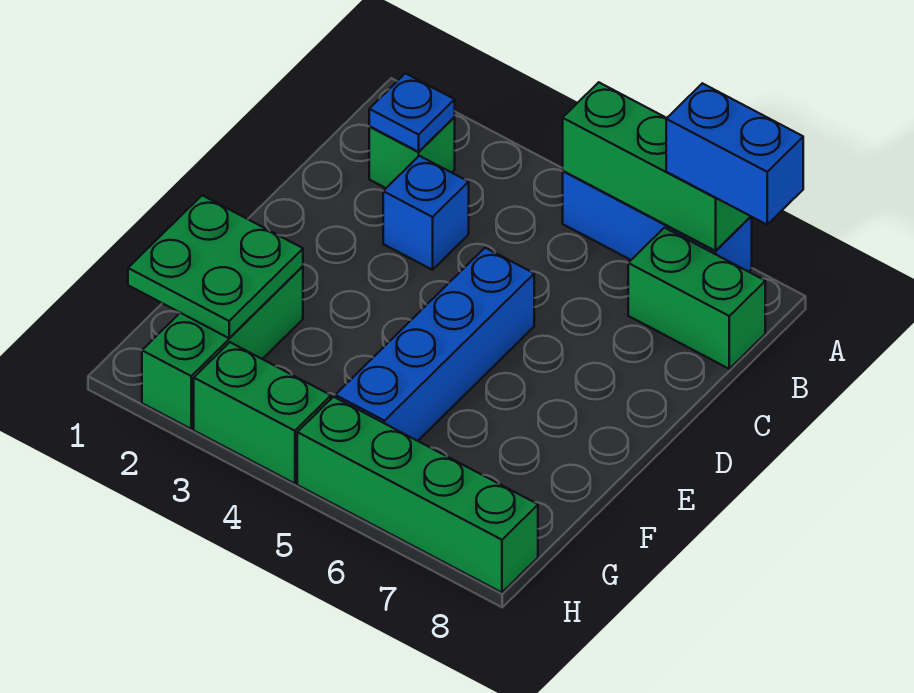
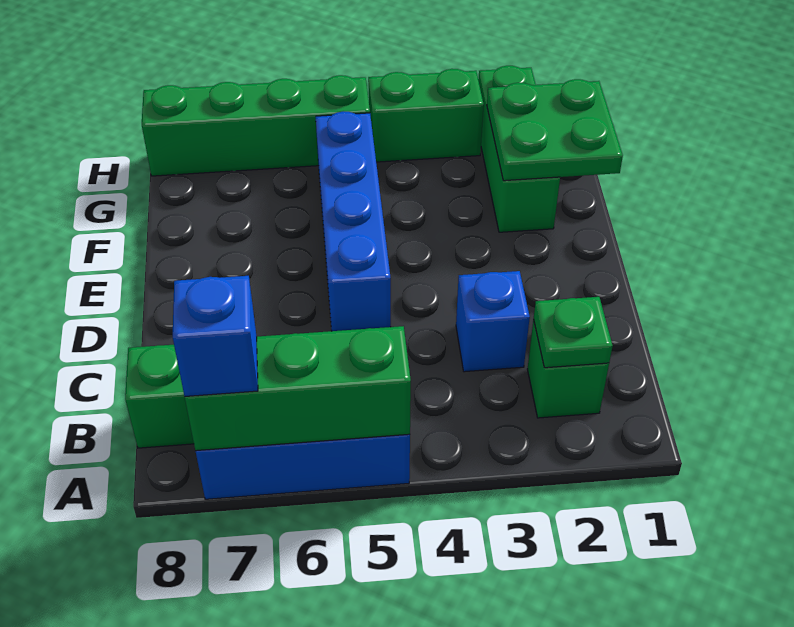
blue 1x2 brick [666,83,803,225] -> blue 1x1 brick [173,276,258,397]
blue 1x1 plate [369,74,455,152] -> green 1x1 plate [533,297,613,368]

